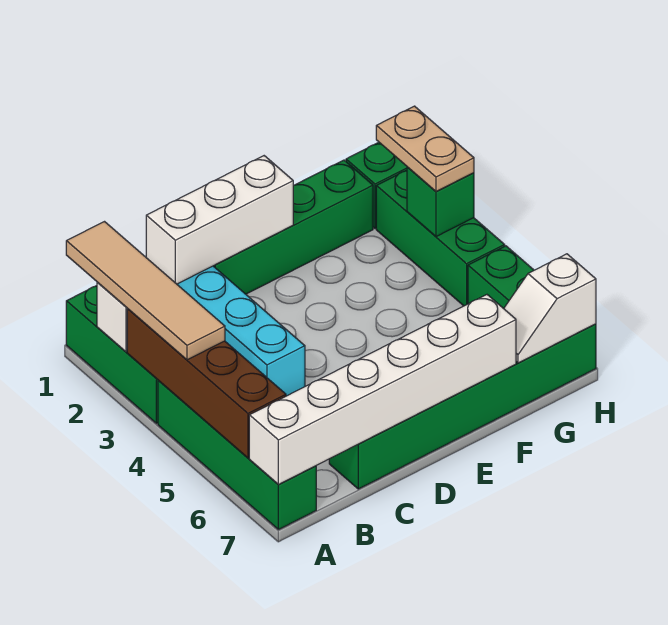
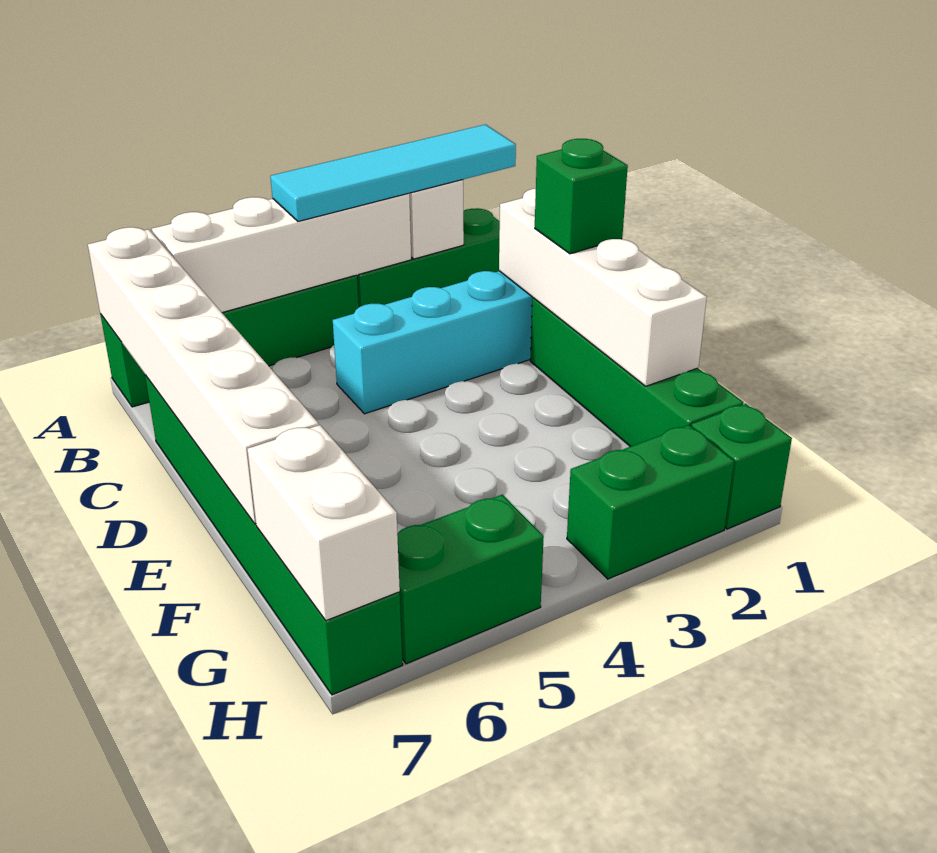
tan 1x4 tile [66,222,225,360] -> cyan 1x4 tile [270,125,516,221]
brown 1x4 brick [127,309,286,458] -> white 1x4 brick [152,193,411,313]
white 1x3 brick [146,156,293,284] -> white 1x4 brick [499,188,707,386]
white 1x2 slope [504,254,596,363] -> white 1x2 brick [247,425,400,621]
green 1x3 brick [376,170,505,306] -> green 1x2 brick [567,425,734,579]
tan 1x2 plate [376,106,474,191] -> none
green 1x1 brick [407,167,474,237] -> green 1x1 brick moved to [535,139,628,254]

